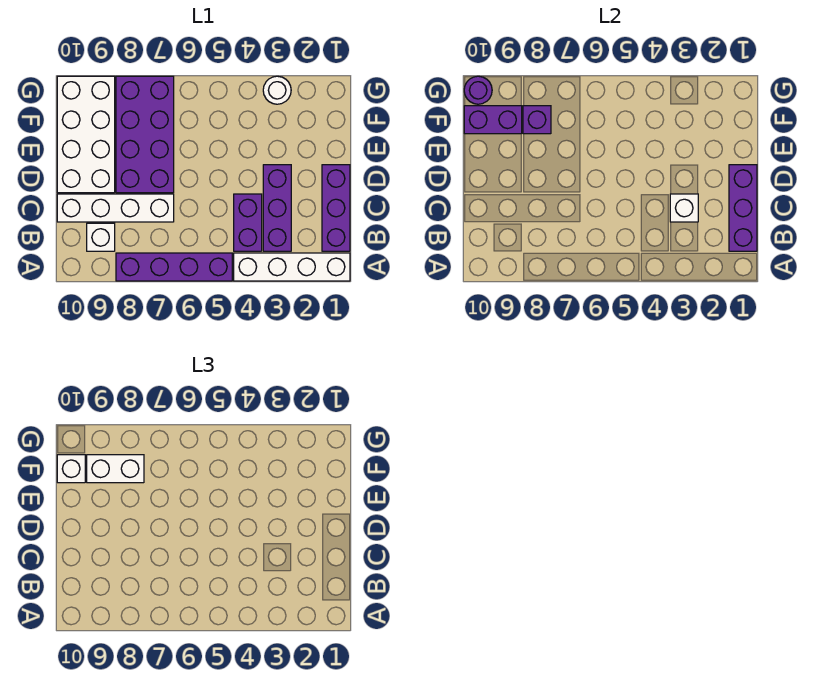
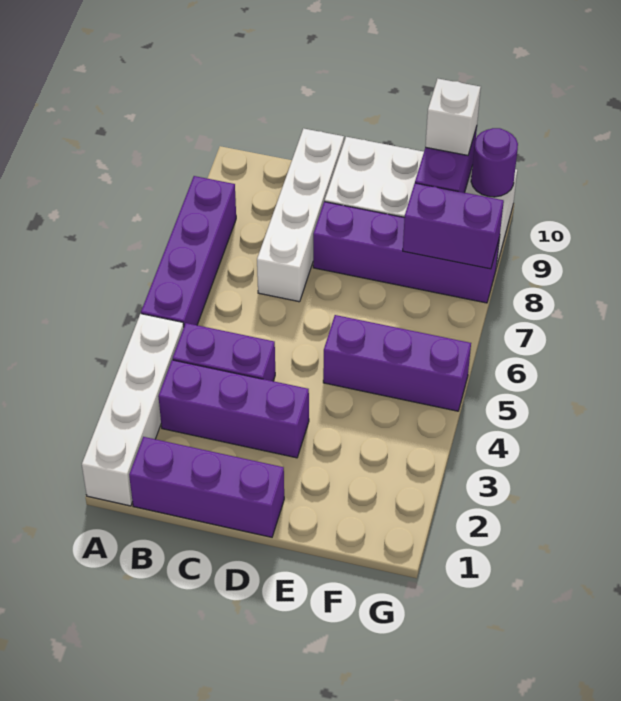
purple 1x3 brick [729,165,757,251] -> purple 1x3 brick moved to [323,315,471,411]
white 1x1 brick [87,223,115,251] -> none
white 1x1 brick [670,194,698,222] -> none
purple 2x4 brick [116,76,174,193] -> purple 1x4 brick [313,202,500,303]
purple 1x1 brick [523,106,551,134] -> purple 1x2 brick [403,183,504,269]
white 1x2 brick [87,455,144,483] -> none
white 1x1 round brick [263,76,291,104] -> none

